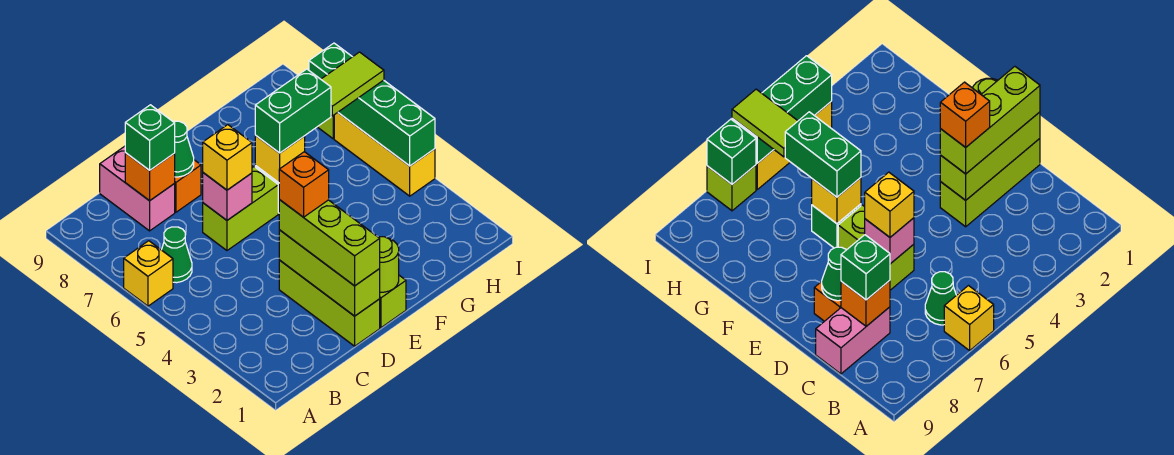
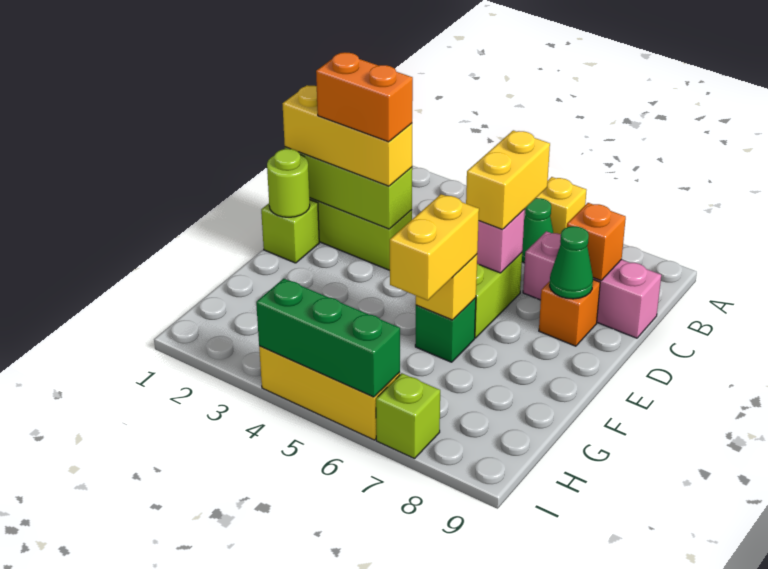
pink 1x2 brick [100,146,175,231] -> pink 1x3 brick [523,231,661,338]
green 1x1 brick [125,105,175,170] -> none
lime 1x3 brick [279,200,380,286] -> yellow 1x3 brick [282,85,412,186]
orange 1x1 brick [279,152,329,217] -> orange 1x2 brick [316,52,413,142]
yellow 1x1 brick [203,125,252,190] -> yellow 1x2 brick [466,130,550,229]
green 1x2 brick [255,69,331,153] -> yellow 1x2 brick [390,194,479,300]
lime 1x2 tile [321,52,384,116] -> none
green 1x1 brick [309,43,352,79] -> none

